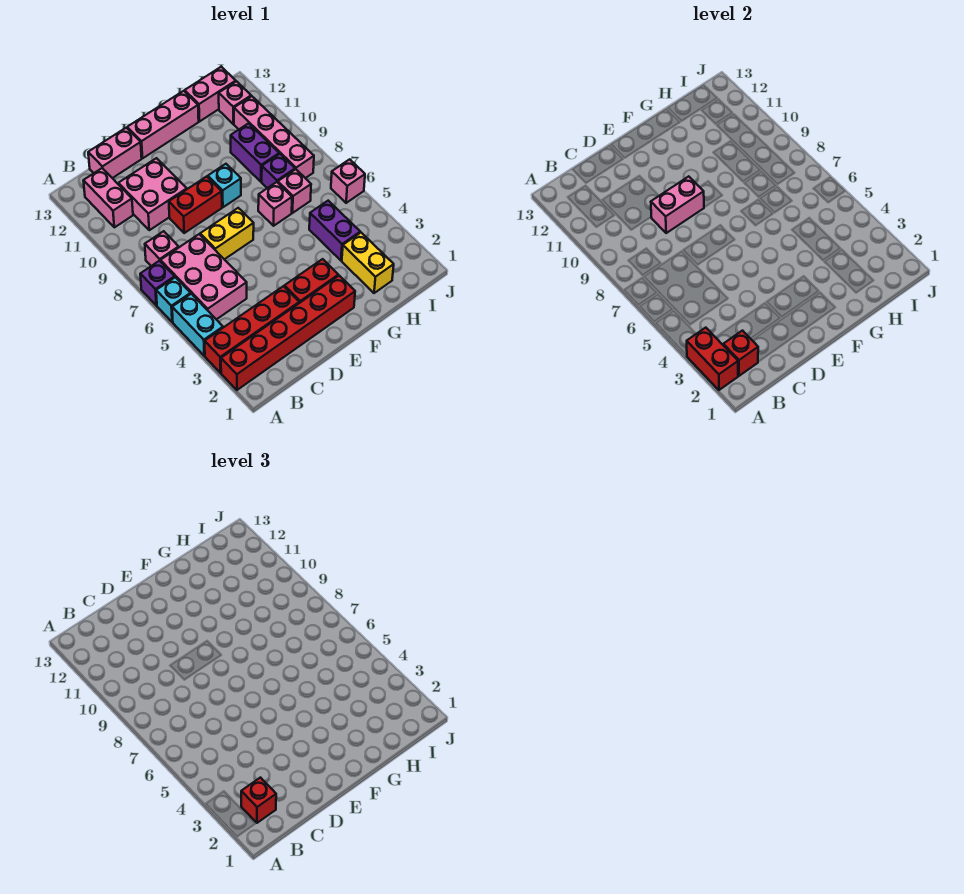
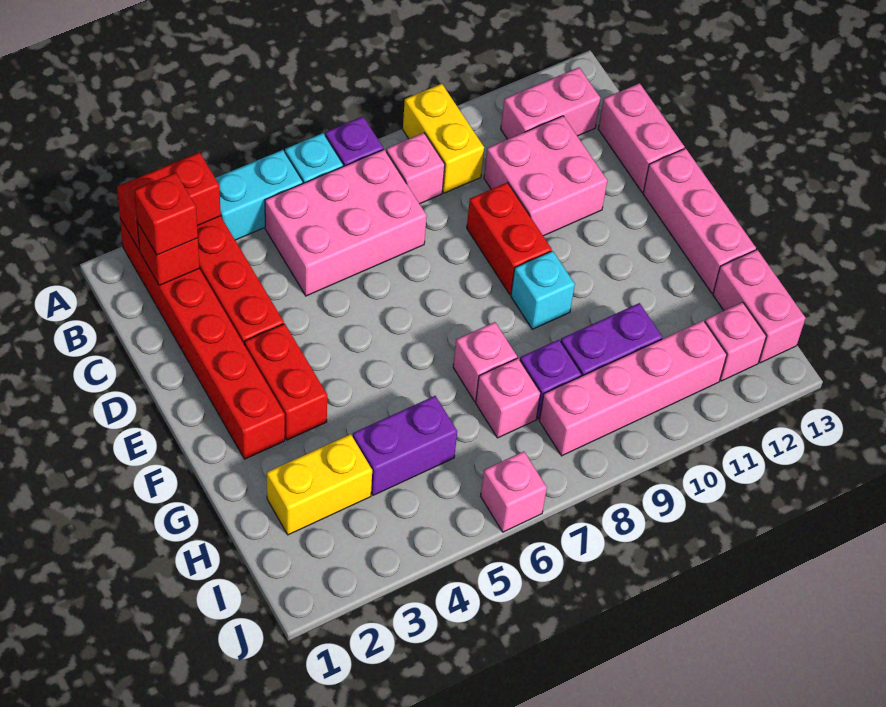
yellow 1x2 brick [200,208,254,259] -> yellow 1x2 brick moved to [403,84,484,193]
pink 1x2 brick [651,176,704,233] -> none

